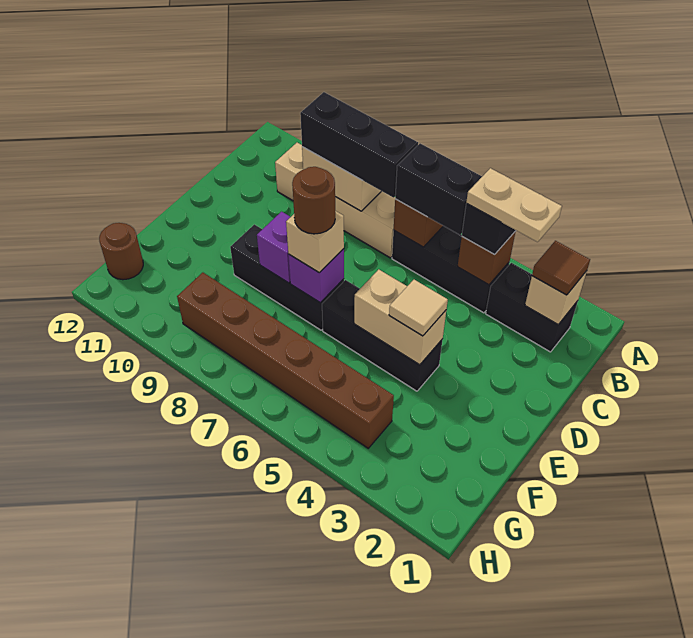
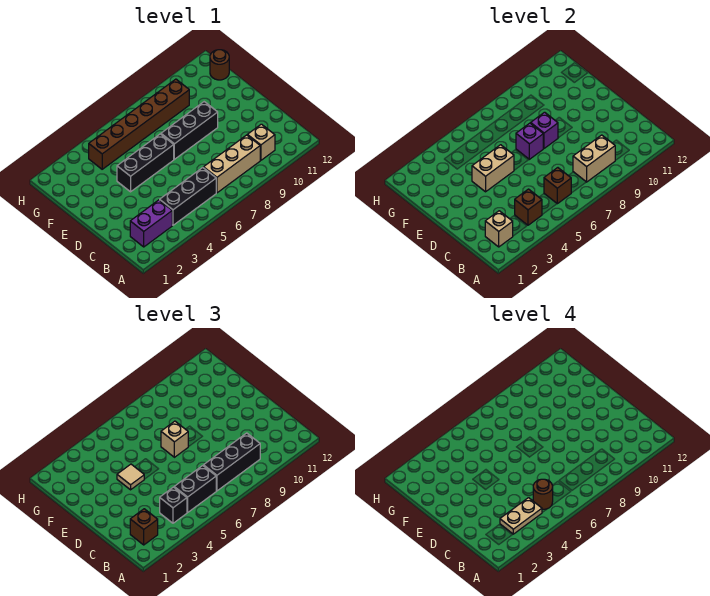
black 1x2 brick [486,263,578,352] -> purple 1x2 brick [130,200,172,247]
brown 1x1 tile [532,241,590,295] -> brown 1x1 brick [130,509,158,545]
brown 1x1 round brick [292,167,335,234] -> brown 1x1 round brick moved to [533,479,553,509]

